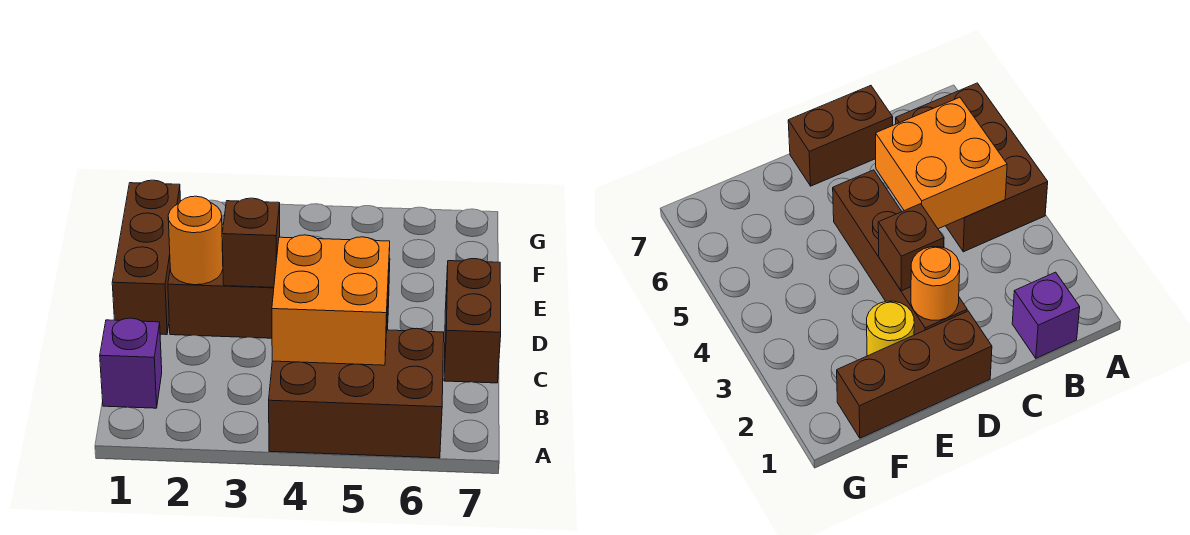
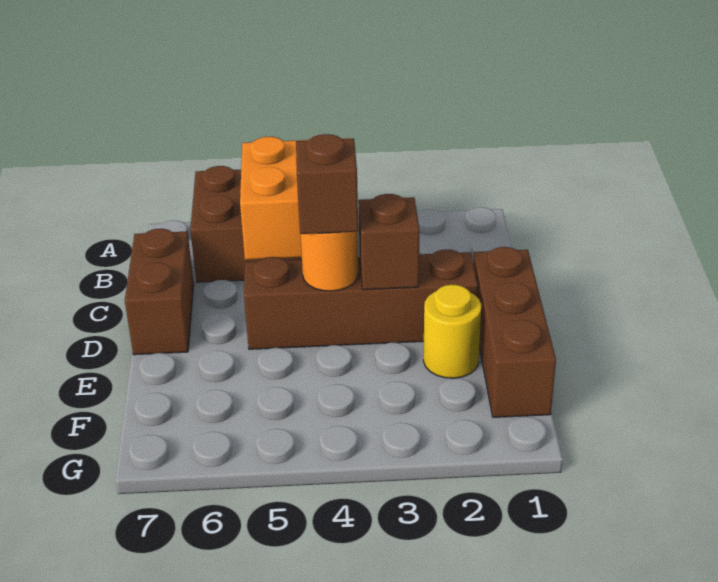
purple 1x1 brick [100,318,162,408] -> none
orange 1x1 round brick [168,196,223,285] -> orange 1x1 round brick moved to [301,232,358,291]
none -> brown 1x1 brick [296,134,358,234]

